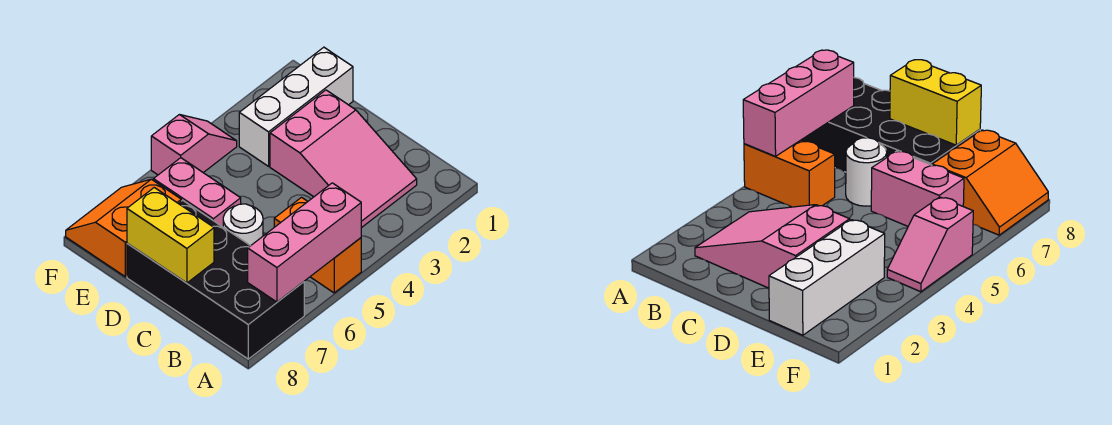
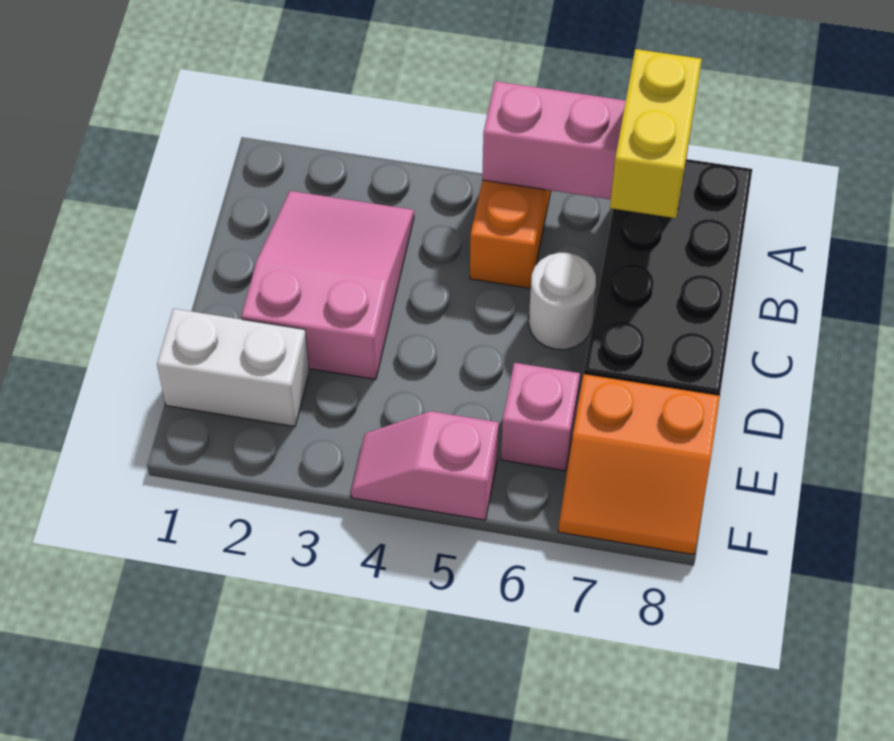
yellow 1x2 brick [127,188,214,283] -> yellow 1x2 brick moved to [610,49,702,218]
pink 1x2 brick [153,158,241,227] -> pink 1x1 brick [501,363,580,471]
white 1x3 brick [239,47,353,166] -> white 1x2 brick [157,309,309,427]

